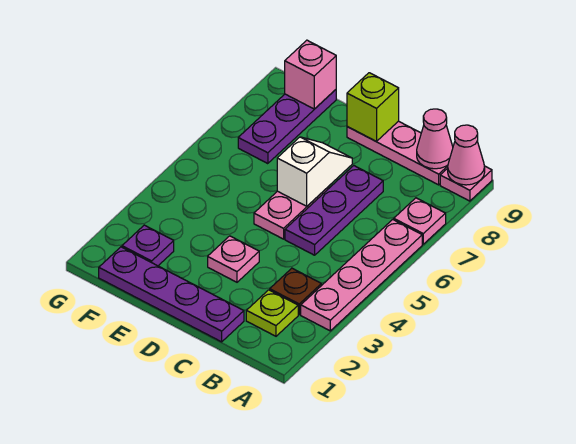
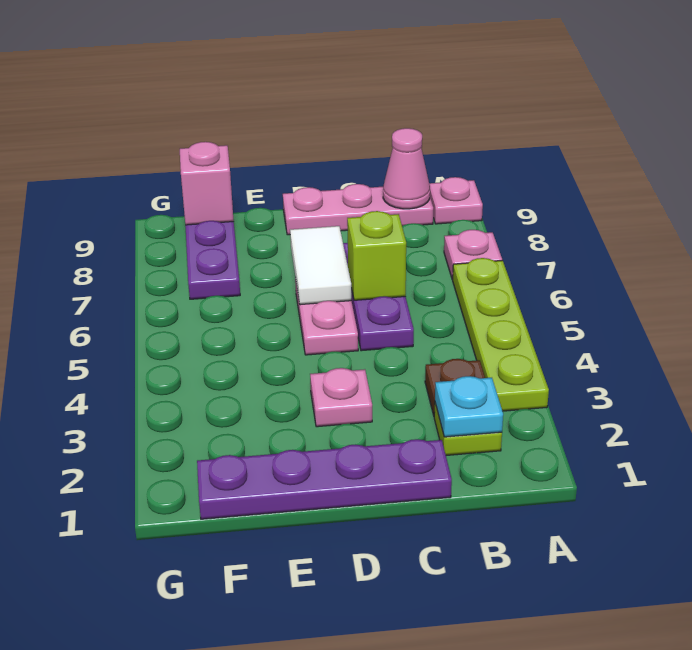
pink 1x4 plate [301,220,422,331] -> lime 1x4 plate [452,258,549,411]
pink 1x1 cone [448,125,485,185] -> none
none -> cyan 1x1 plate [435,376,503,437]
white 1x2 slope [277,137,352,206] -> white 1x2 tile [290,226,351,305]
lime 1x1 brick [347,73,399,141] -> lime 1x1 brick moved to [347,211,406,300]
purple 1x1 plate [122,225,174,266] -> none

